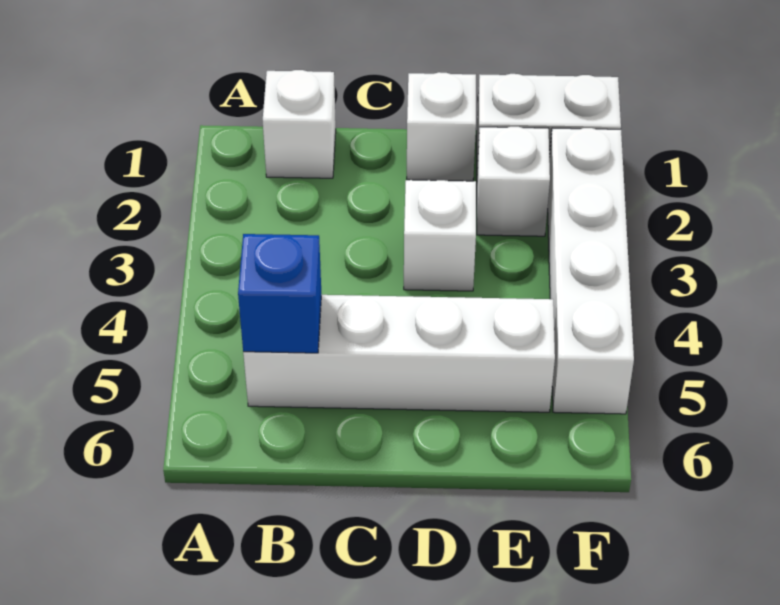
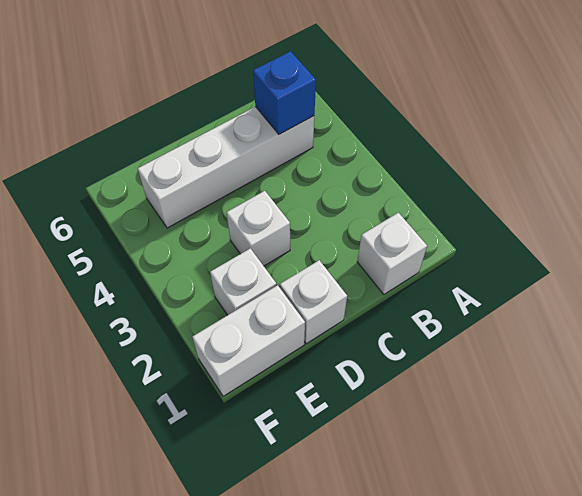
white 1x4 brick [548,128,634,414] -> none

